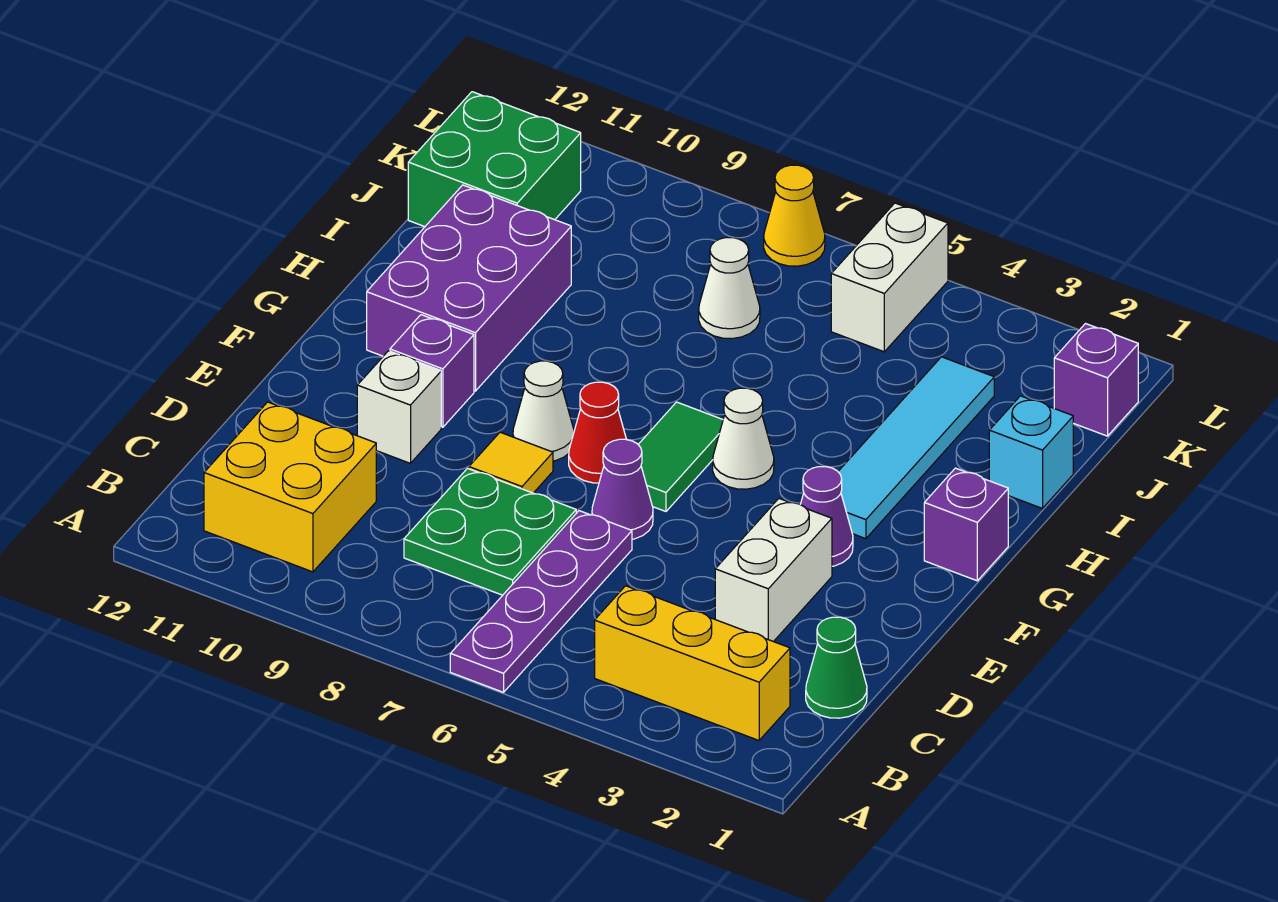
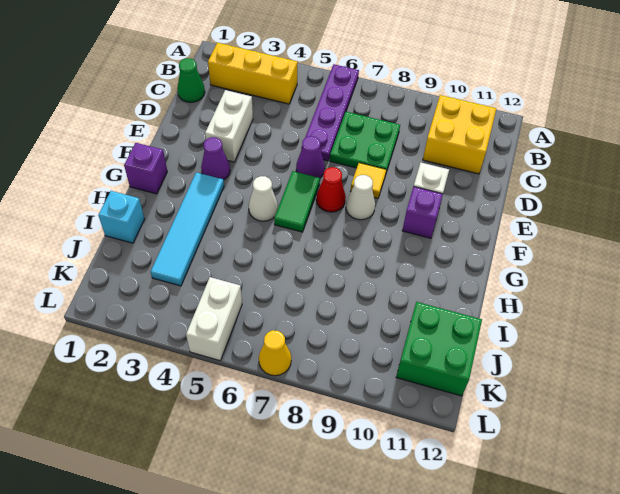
purple 2x3 brick [367,185,571,391] -> none
white 1x1 cone [699,238,760,339] -> none
purple 1x1 brick [1054,324,1138,436] -> none

